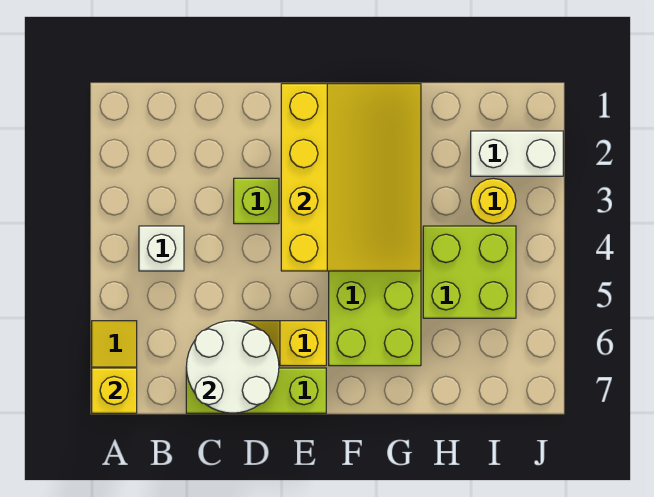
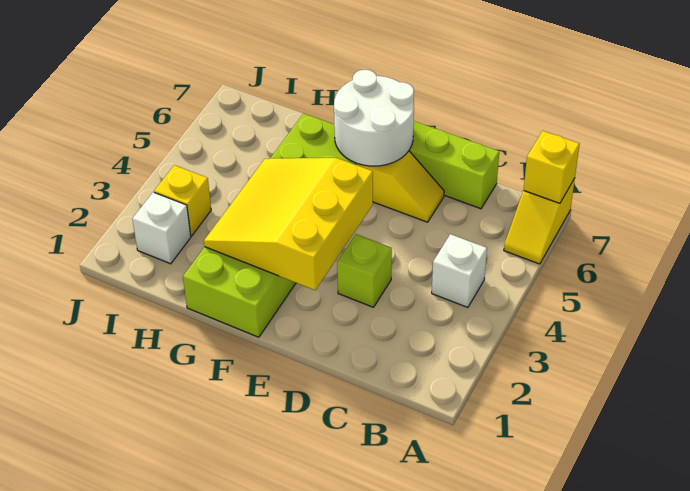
white 2x2 round brick [186,321,279,413] -> white 2x2 round brick moved to [334,70,414,166]
yellow 3x4 slope [281,84,421,271] -> yellow 3x3 slope [204,158,373,290]
lime 2x2 brick [423,226,516,318] -> none
white 1x2 brick [471,131,563,176] -> white 1x1 brick [132,192,191,264]
yellow 1x1 round brick [471,178,516,224] -> yellow 1x1 brick [154,165,211,236]

